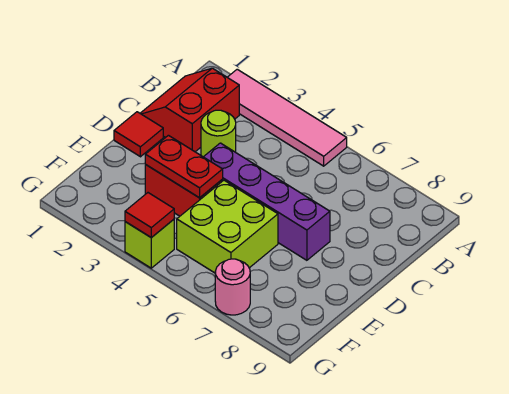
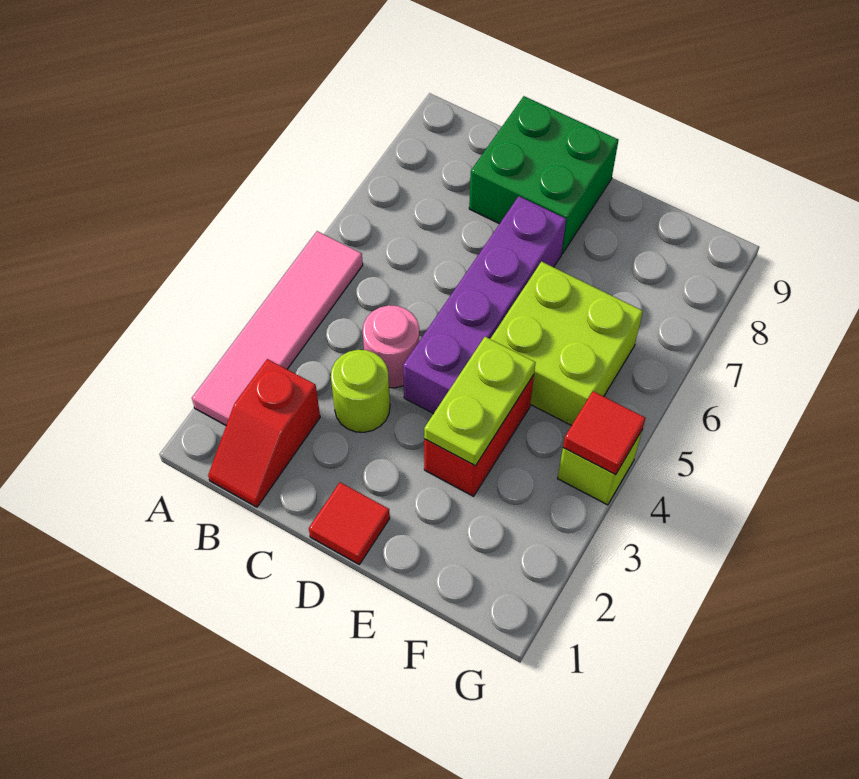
red 2x2 slope [140,68,239,152] -> red 1x2 slope [208,359,320,507]
none -> green 2x2 brick [469,96,618,254]
red 1x2 plate [145,135,223,198] -> lime 1x2 plate [424,337,536,466]
pink 1x1 round brick [215,259,250,315] -> pink 1x1 round brick moved to [363,305,419,388]

